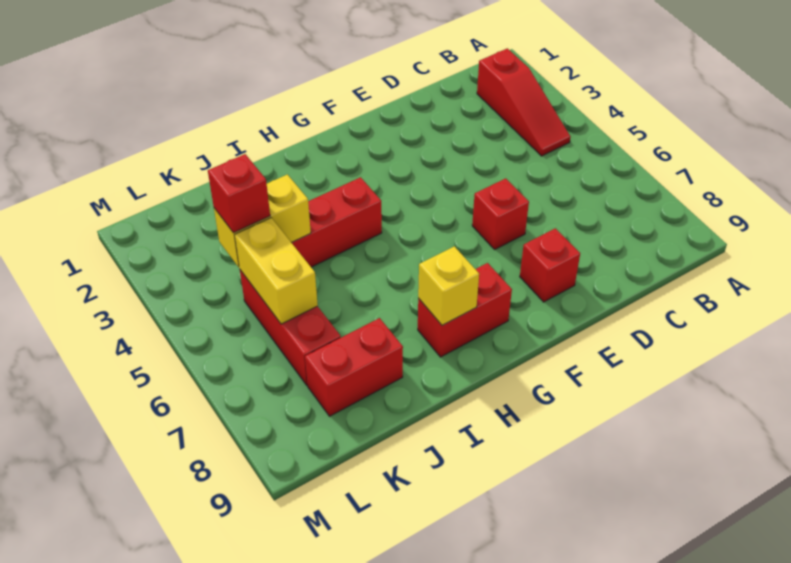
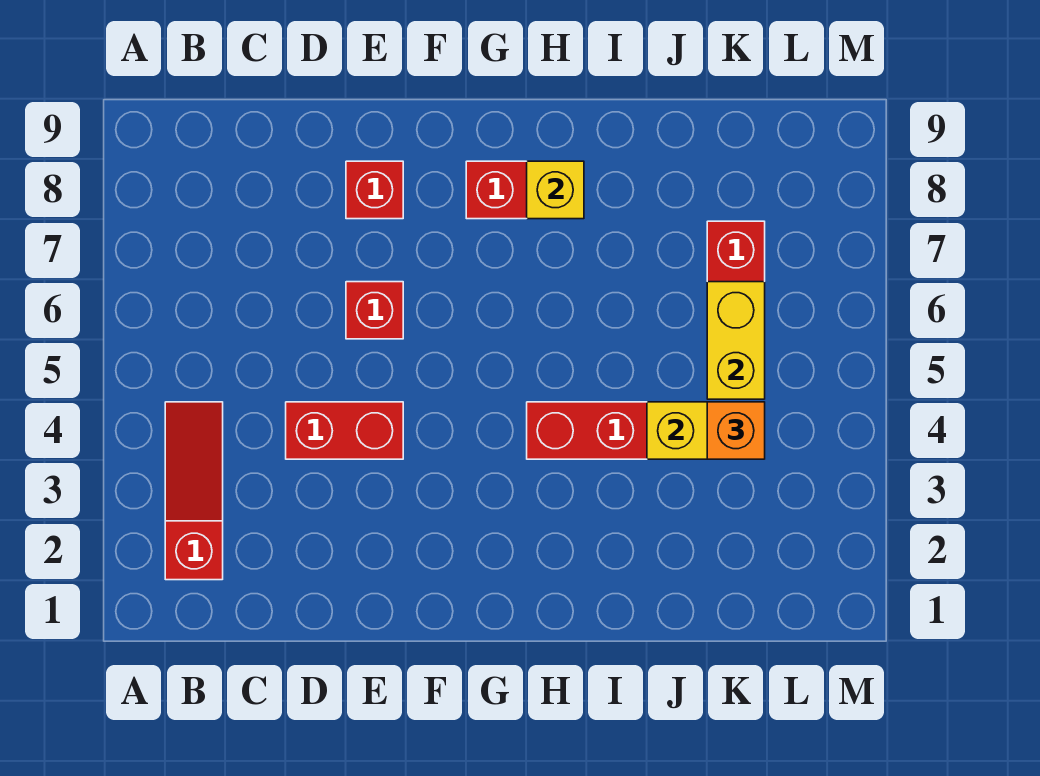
red 1x2 brick [305,318,403,416] -> red 1x2 brick moved to [286,402,403,459]
red 1x1 brick [208,154,270,233] -> orange 1x1 brick [707,402,765,459]

